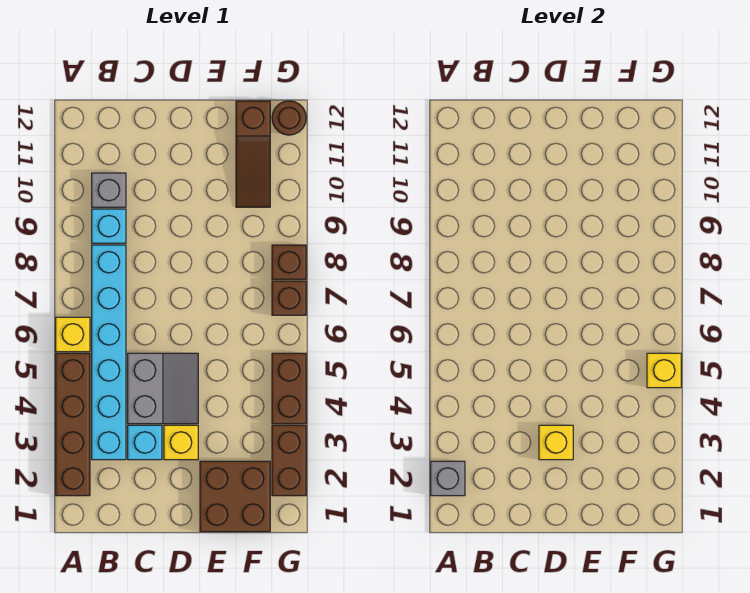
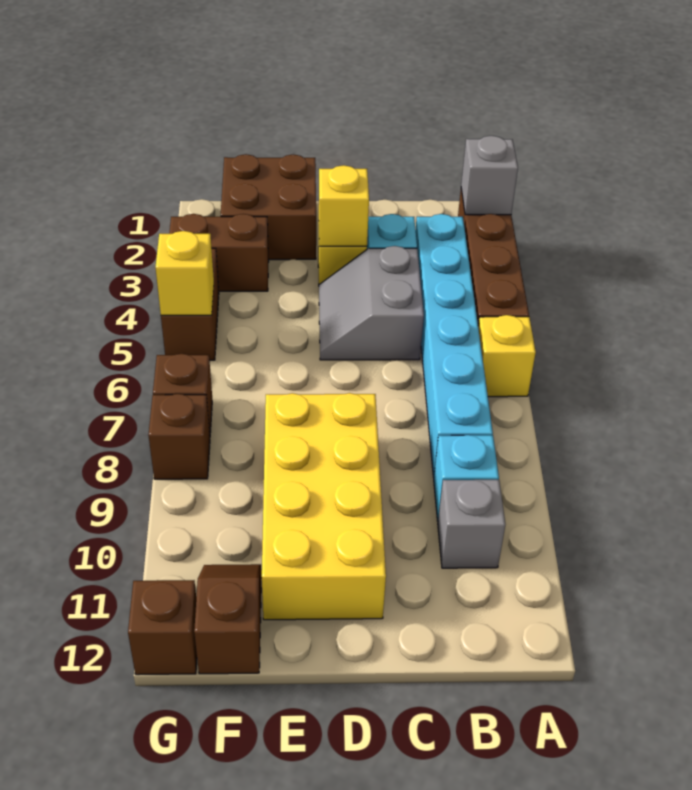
none -> yellow 2x4 brick [262,393,386,620]
brown 1x3 slope [236,101,270,207] -> brown 1x2 slope [194,564,262,674]
brown 1x2 brick [272,425,306,496] -> brown 1x2 brick turned to [169,214,269,291]
brown 1x1 round brick [272,101,306,135] -> brown 1x1 brick [128,580,197,675]

